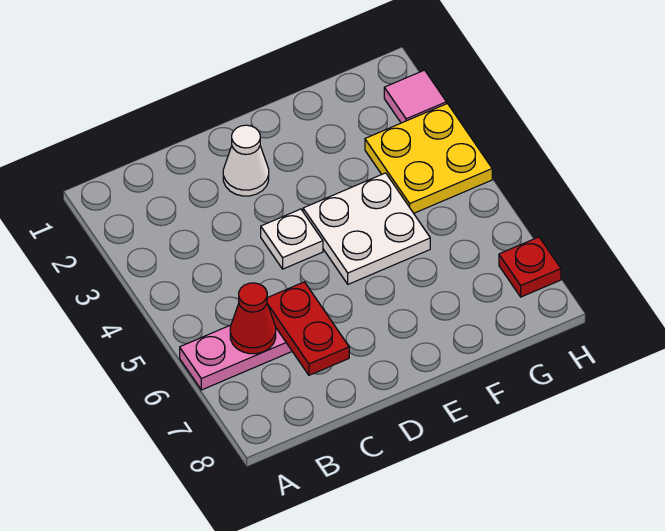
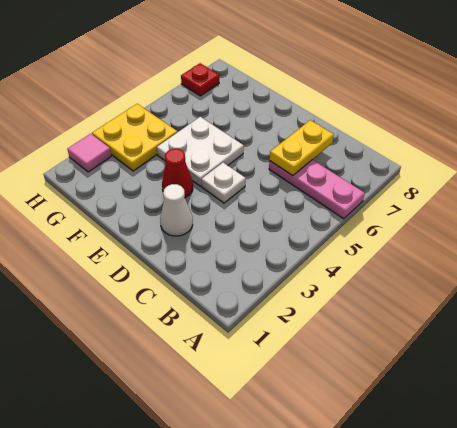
red 1x1 cone [230,283,276,354] -> red 1x1 cone moved to [162,149,193,198]
red 1x2 plate [267,282,349,375] -> yellow 1x2 plate [270,120,334,176]

